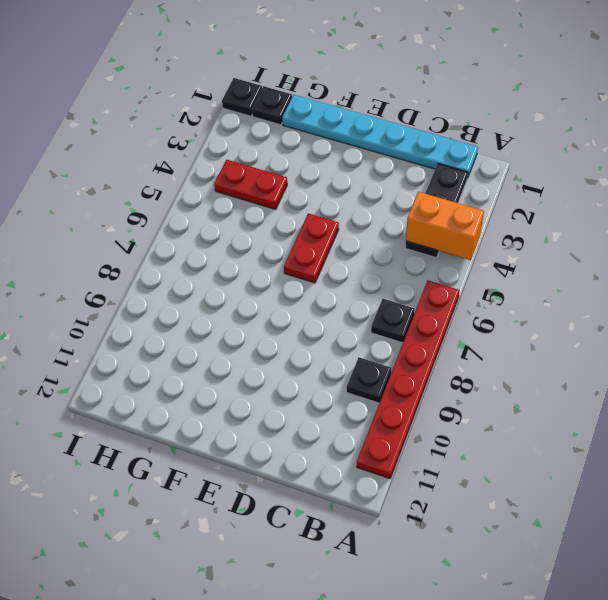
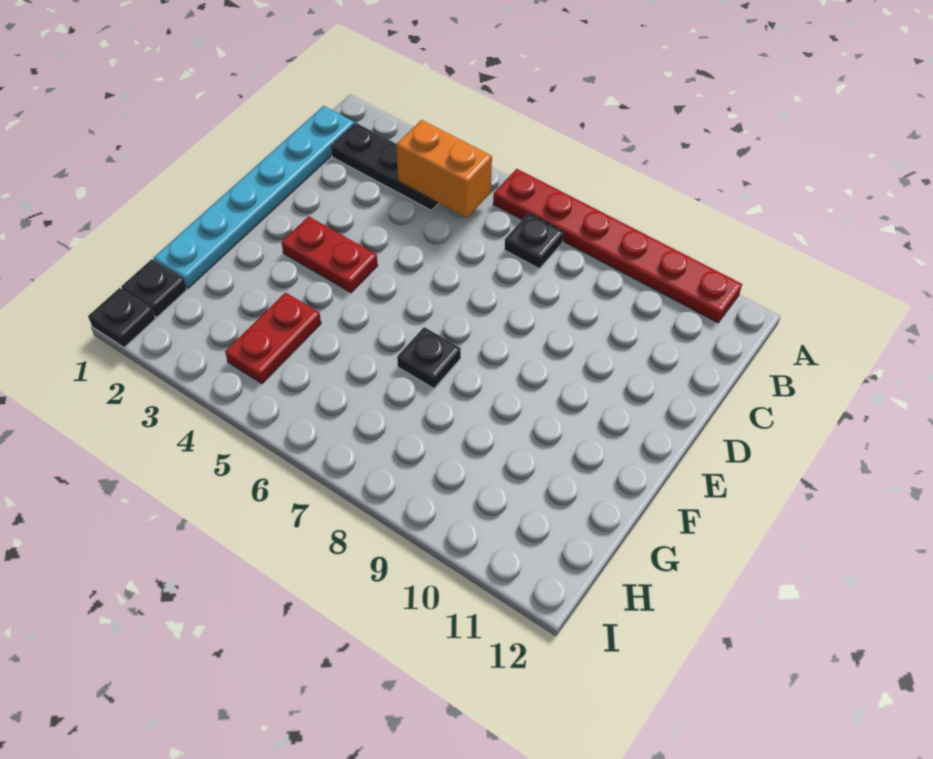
orange 1x2 brick [406,192,484,260] -> orange 1x2 brick turned to [396,120,492,218]
black 1x1 plate [347,357,391,403] -> black 1x1 plate moved to [397,327,461,388]
red 1x2 plate [284,213,339,283] -> red 1x2 plate moved to [281,216,378,293]

